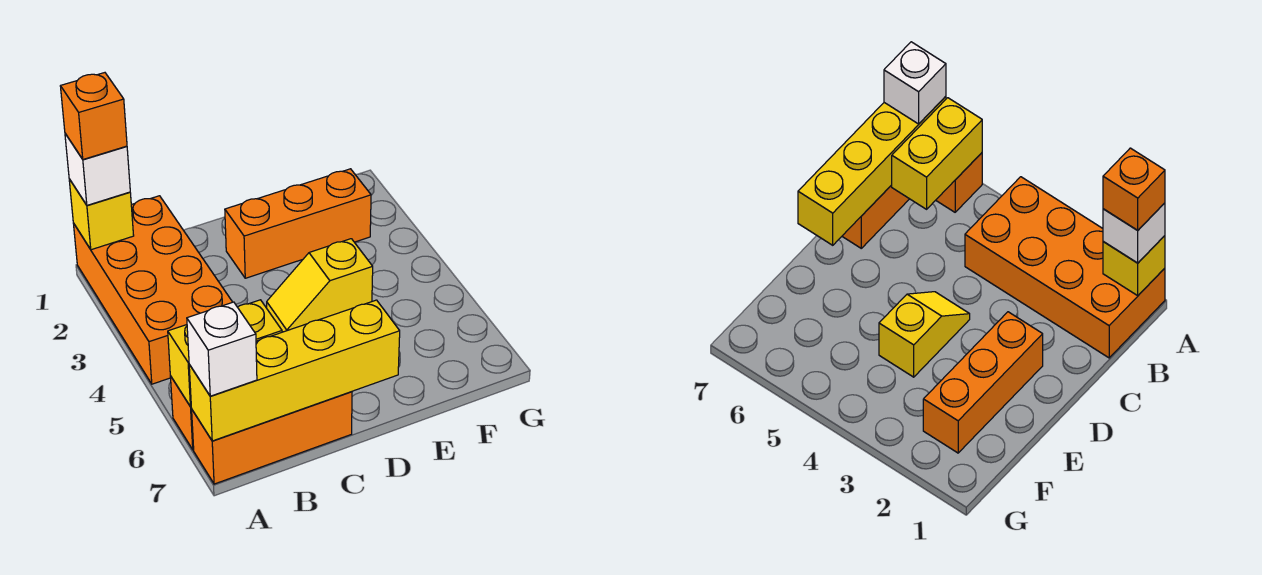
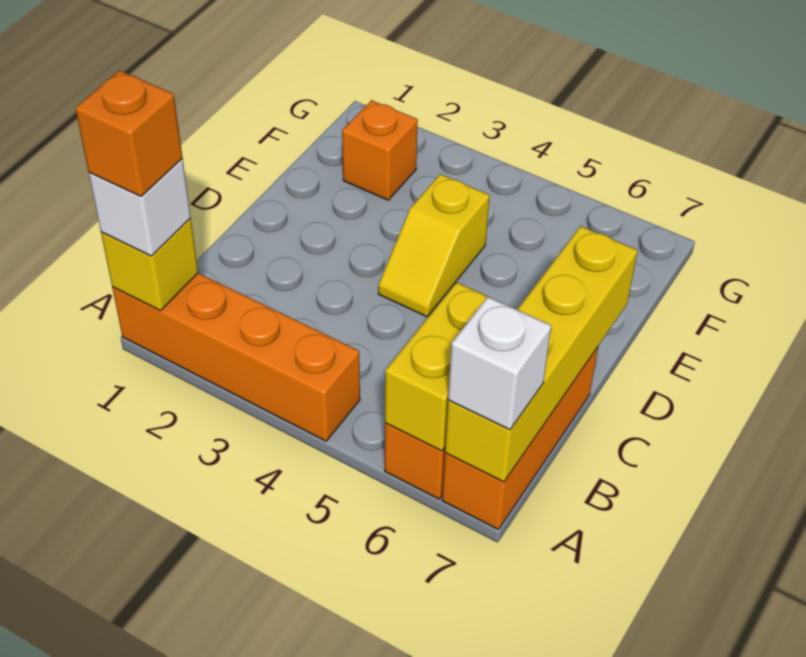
orange 2x4 brick [73,196,232,384] -> orange 1x4 brick [112,273,360,441]
orange 1x3 brick [225,169,371,278] -> orange 1x1 brick [342,100,418,200]

